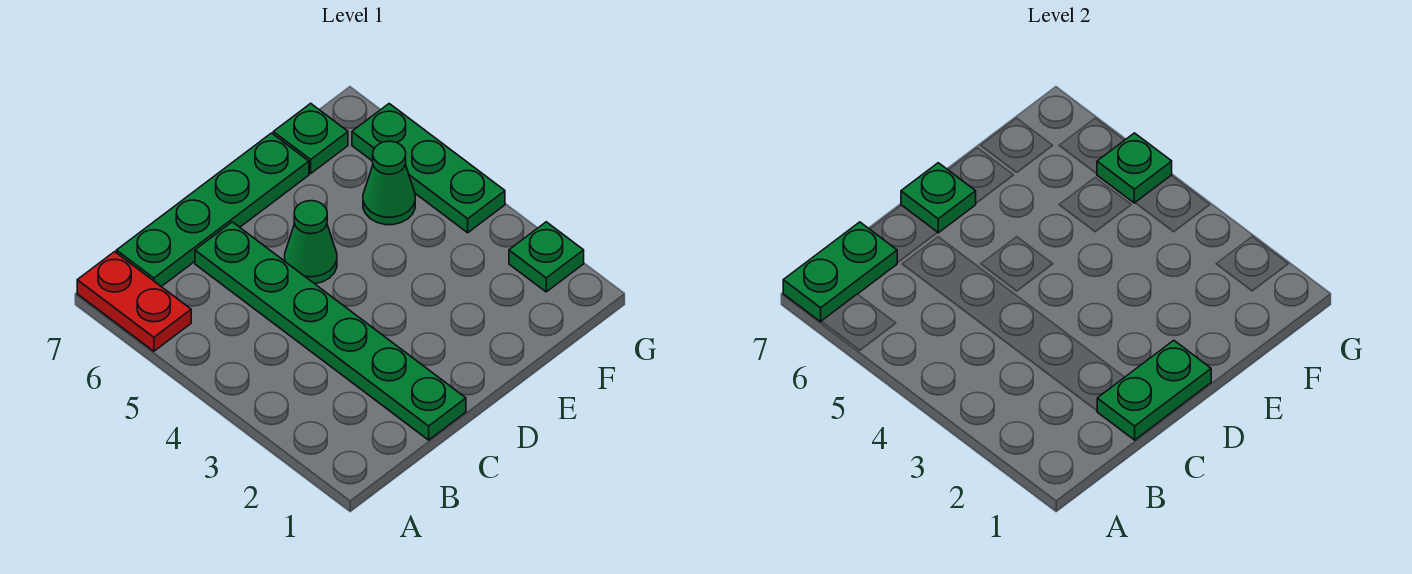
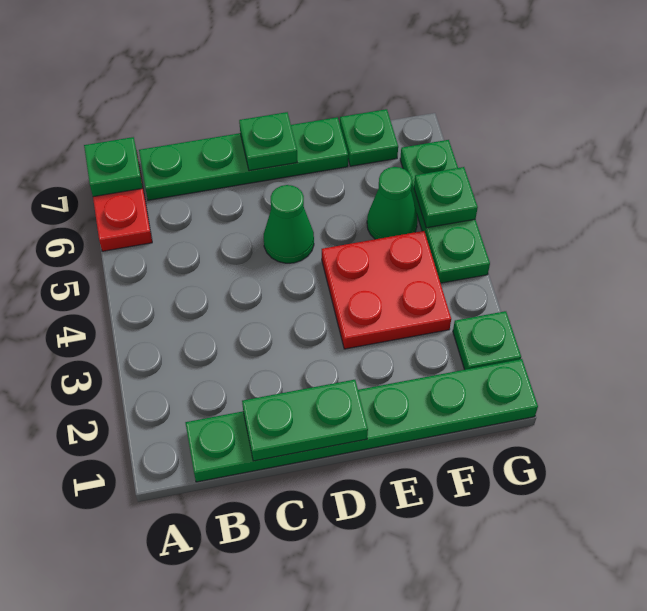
green 1x2 plate [783,222,897,322] -> green 1x1 plate [84,137,143,197]
green 1x6 plate [195,222,466,440] -> green 1x6 plate turned to [185,359,538,482]
none -> red 2x2 plate [322,231,451,349]

